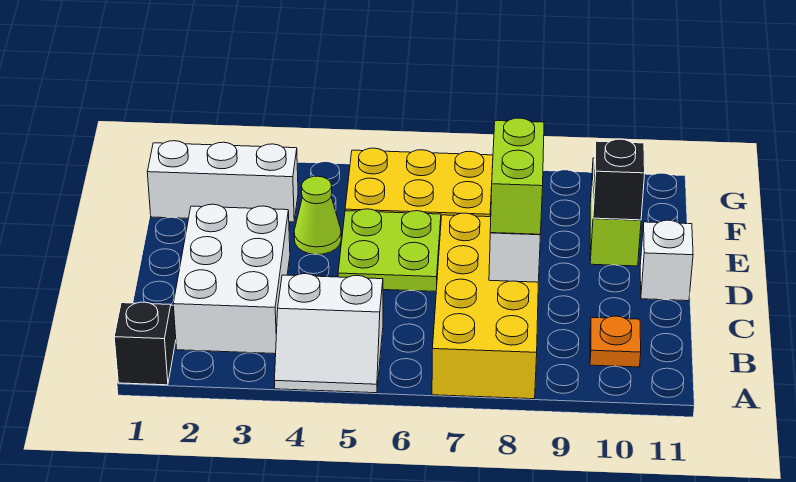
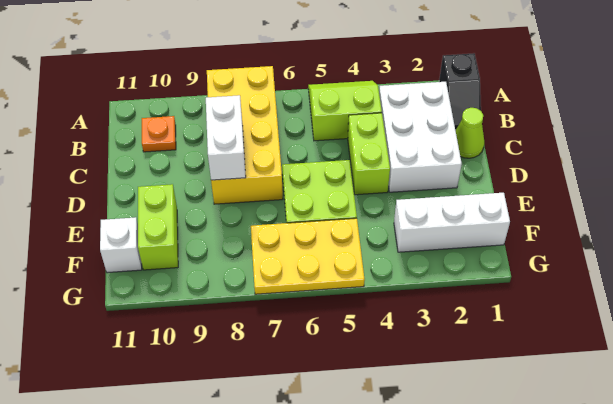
white 2x2 slope [275,274,383,393] -> lime 2x2 slope [308,81,382,141]
lime 1x2 brick [490,118,544,234] -> lime 1x2 brick moved to [348,113,390,195]
white 1x1 brick [640,220,693,301] -> white 1x1 brick moved to [100,217,142,273]
lime 1x1 cone [294,176,341,255] -> lime 1x1 cone moved to [456,108,484,158]
black 1x1 brick [593,139,645,220] -> none

